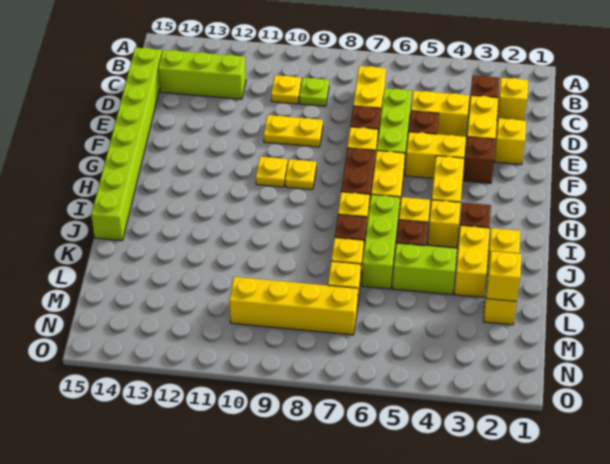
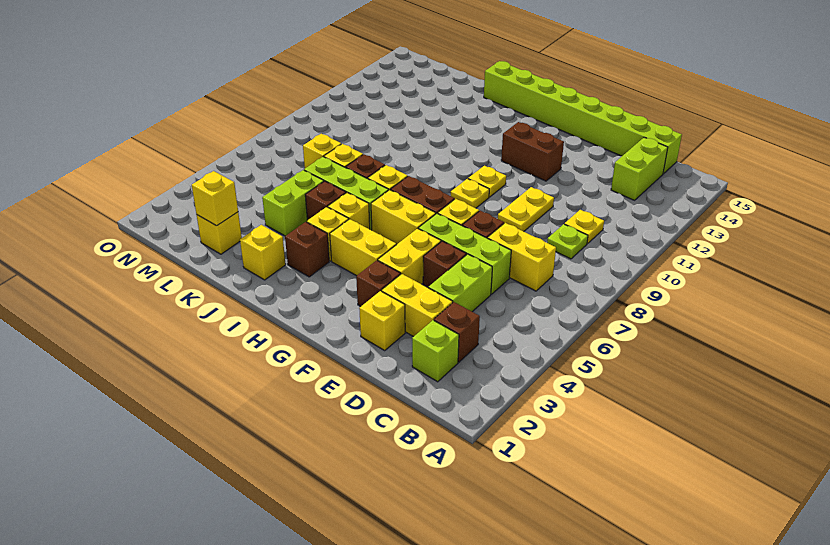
yellow 1x1 brick [497,78,528,121] -> lime 1x1 brick [412,320,459,382]
lime 1x3 brick [158,50,246,99] -> lime 1x2 brick [611,137,668,200]
yellow 1x2 brick [411,91,469,137] -> lime 1x2 brick [428,254,492,312]
none -> brown 1x2 brick [501,122,564,181]
yellow 1x2 brick [454,225,490,297] -> none
yellow 1x4 brick [229,277,358,335] -> none

